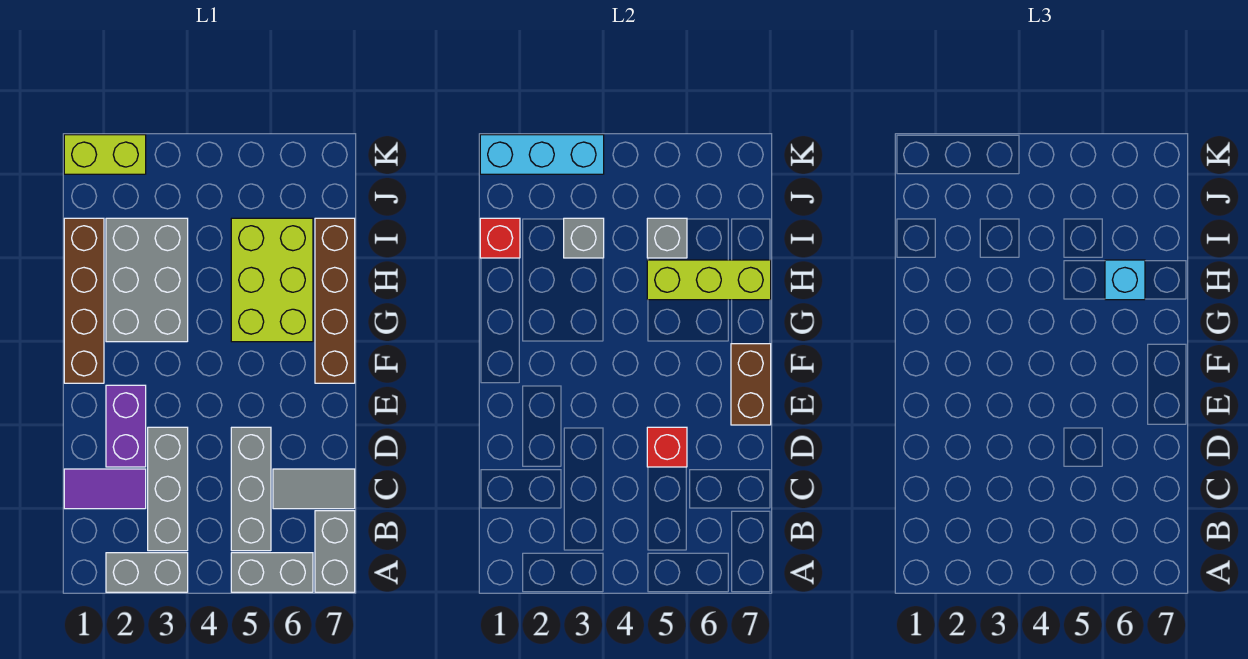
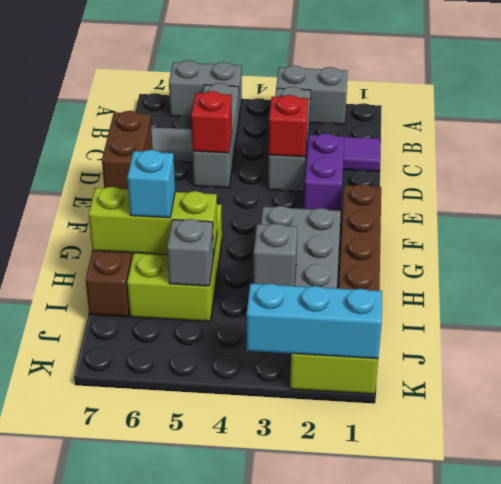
grey 1x2 brick [315,511,355,592] -> none
red 1x1 brick [480,218,520,258] -> red 1x1 brick moved to [269,95,308,157]

